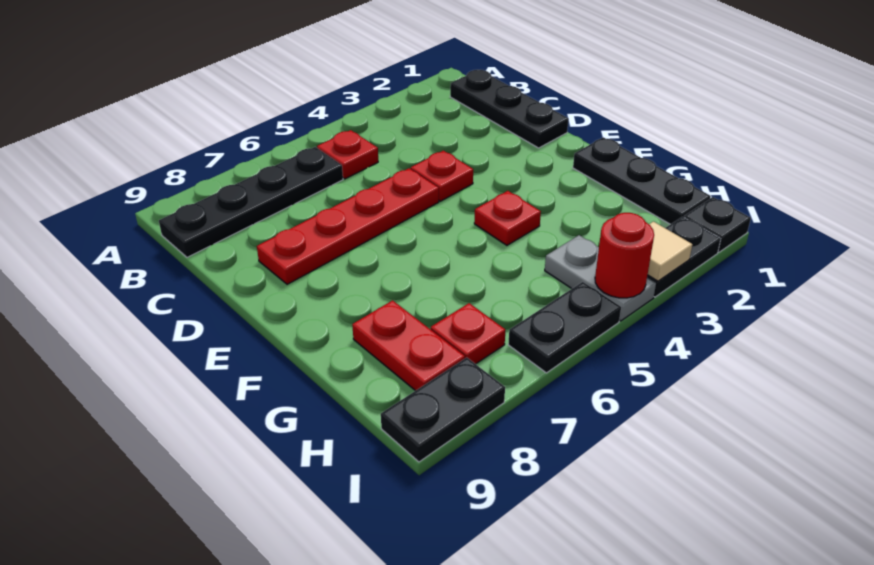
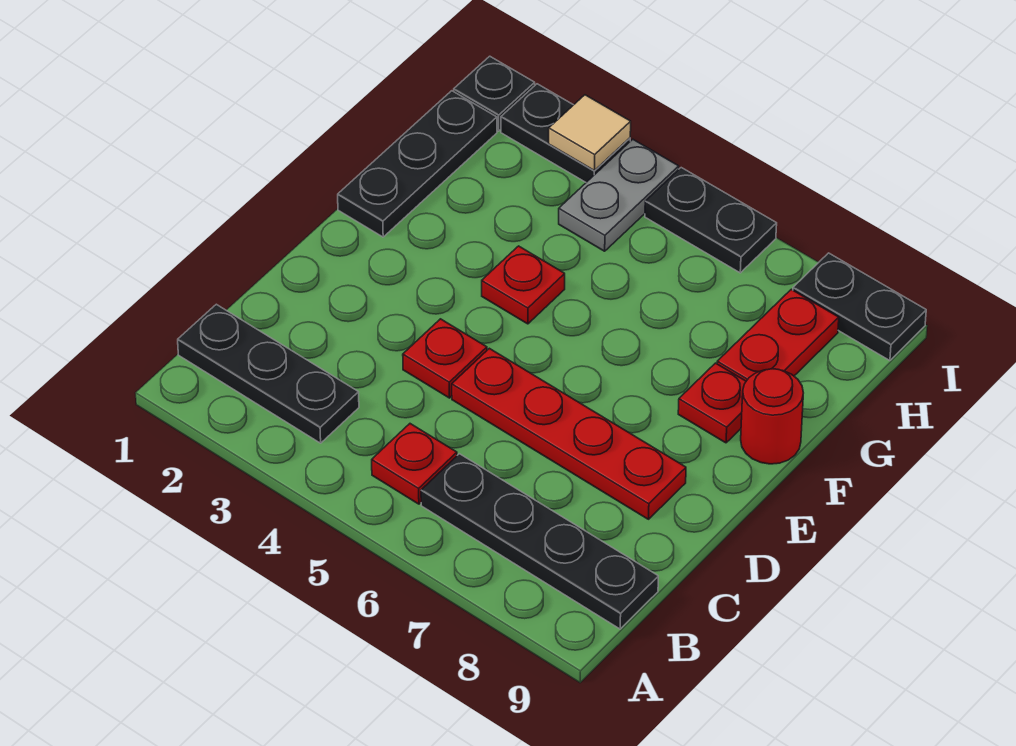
black 1x3 plate [450,70,569,148] -> black 1x3 plate turned to [178,304,359,443]
red 1x1 plate [431,303,506,364] -> red 1x1 plate moved to [678,363,746,443]
red 1x1 round brick [595,213,654,298] -> red 1x1 round brick moved to [741,369,803,464]

